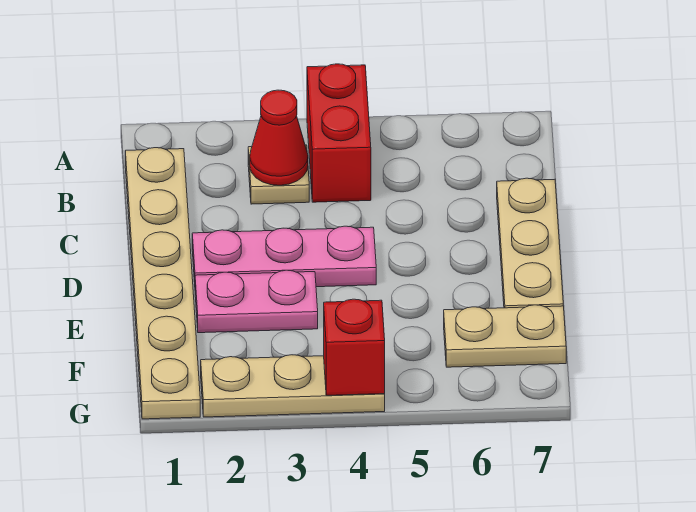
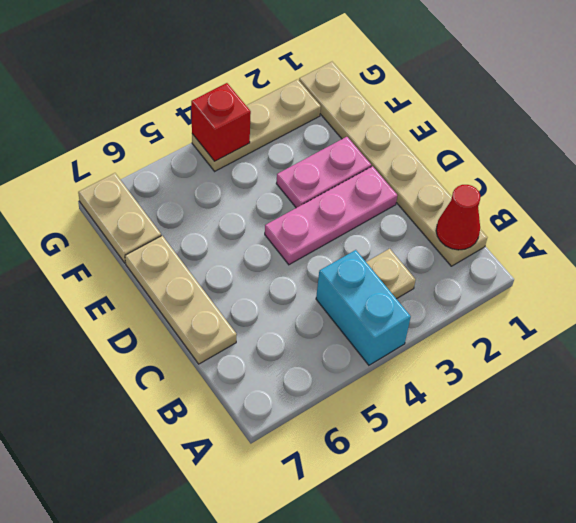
red 1x2 brick [307,64,371,202] -> cyan 1x2 brick [316,250,411,365]
red 1x1 cone [250,90,308,185] -> red 1x1 cone moved to [436,185,480,250]
tan 1x2 plate [444,305,566,367] -> tan 1x2 plate turned to [78,173,161,263]

